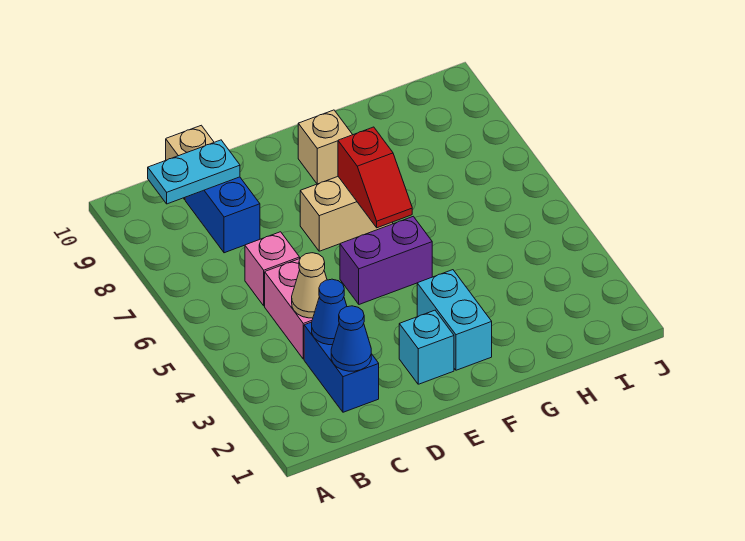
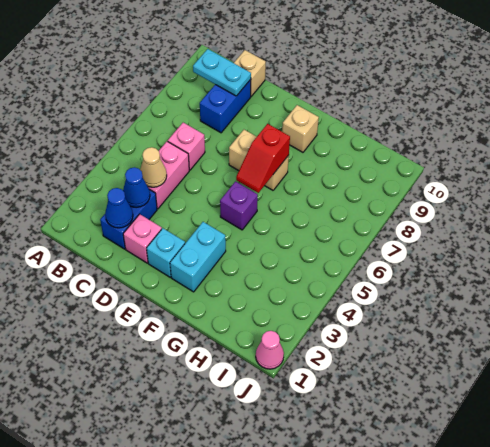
none -> pink 1x1 brick [123,214,162,263]
purple 1x2 brick [340,216,432,304] -> purple 1x1 brick [220,181,258,230]
none -> pink 1x1 cone [256,331,284,369]

